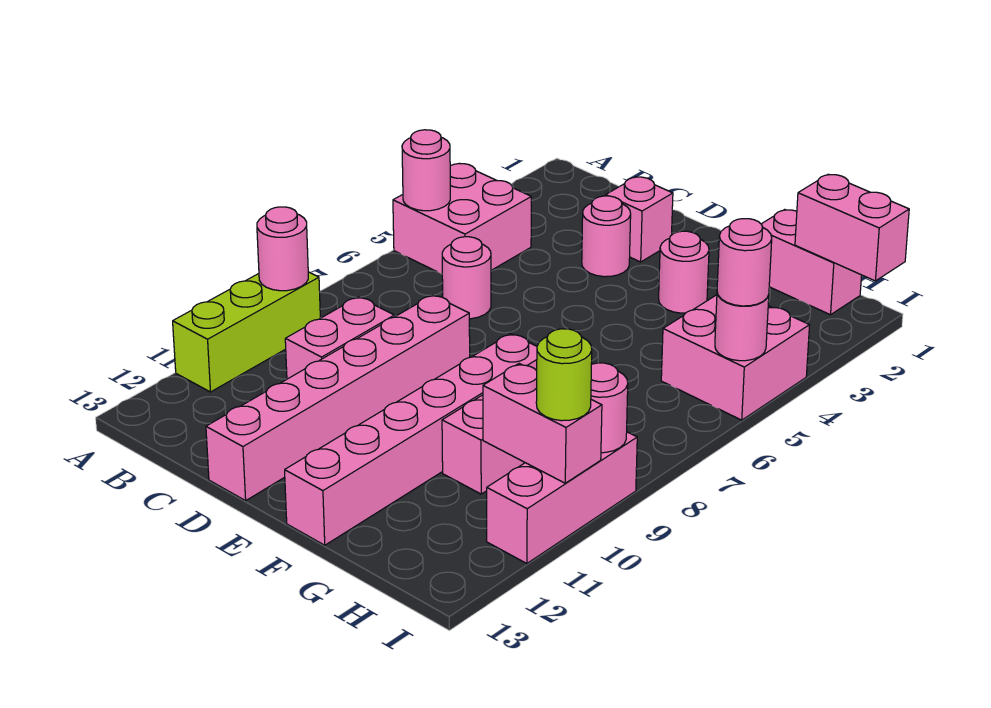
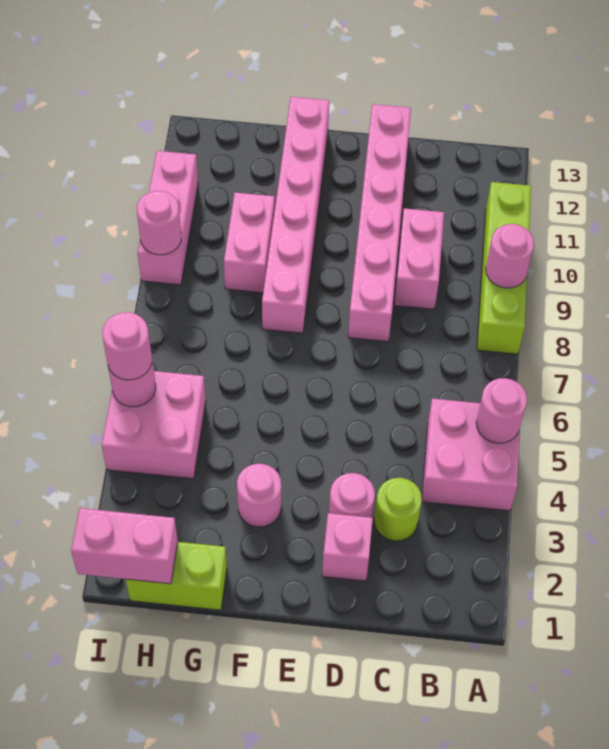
lime 1x3 brick [173,272,320,392] -> lime 1x4 brick [477,182,531,354]
pink 1x1 round brick [442,237,491,319] -> none
pink 1x2 brick [762,210,862,315] -> lime 1x2 brick [126,542,227,610]
pink 1x2 brick [483,364,602,483] -> none
lime 1x1 round brick [536,329,592,421] -> lime 1x1 round brick moved to [374,478,422,541]

